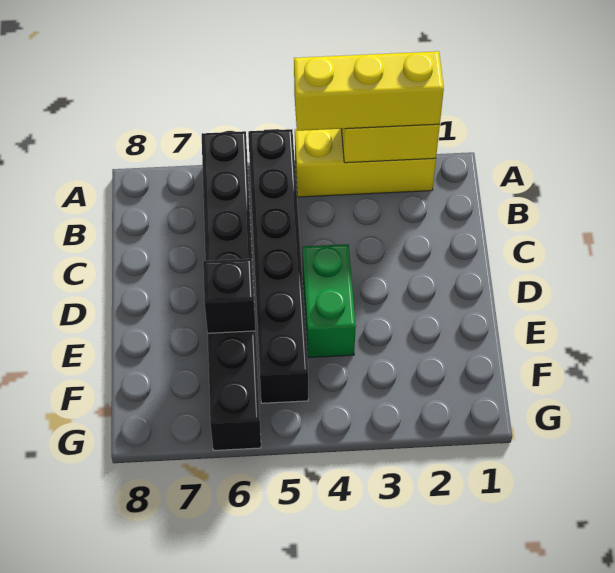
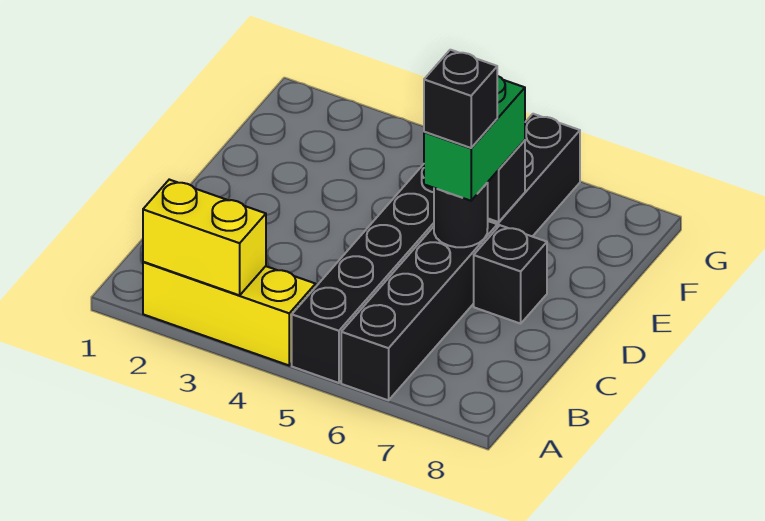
yellow 1x3 brick [294,51,444,131] -> none
green 1x2 brick [303,244,356,358] -> green 1x2 brick moved to [424,76,525,201]
none -> black 1x1 round brick [434,182,488,247]
none -> black 1x1 brick [424,50,497,148]
none -> black 1x1 brick [474,225,547,324]

